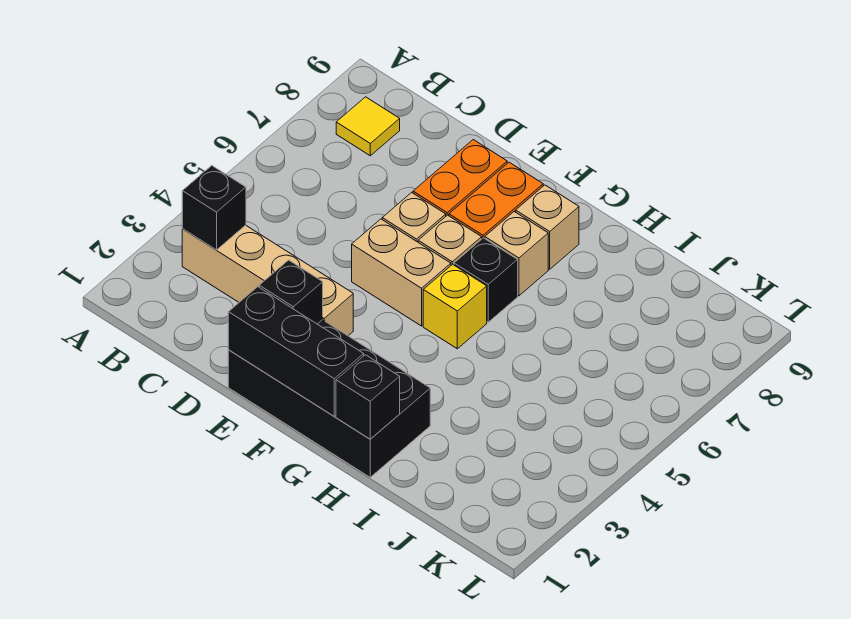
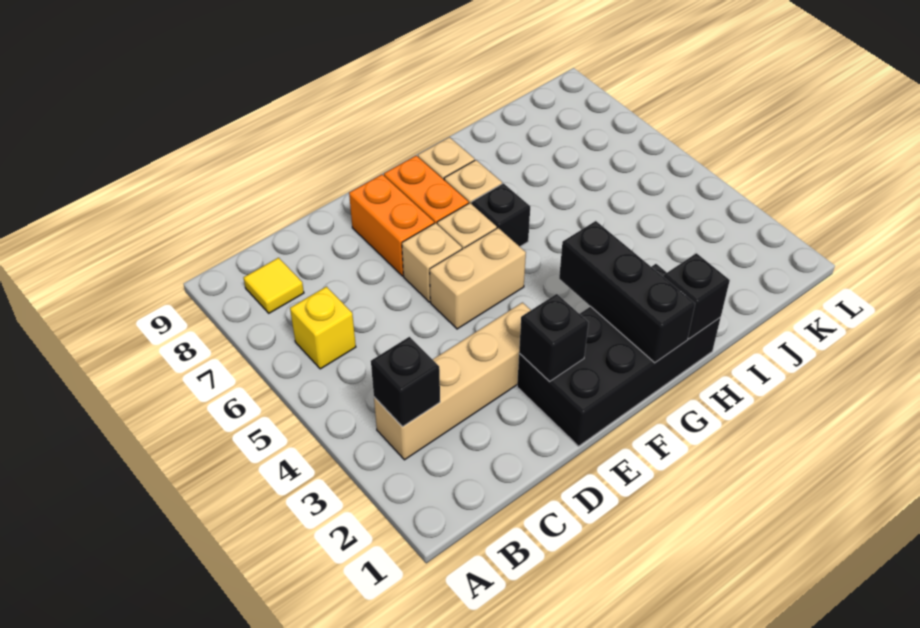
black 1x3 brick [228,287,364,416] -> black 1x3 brick turned to [559,221,695,363]
yellow 1x1 brick [423,264,487,349] -> yellow 1x1 brick moved to [290,287,356,369]

